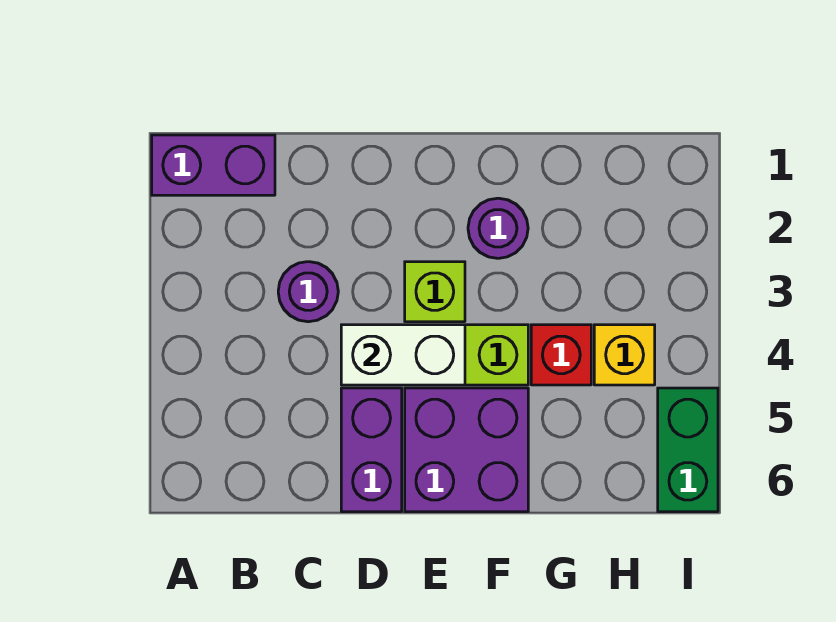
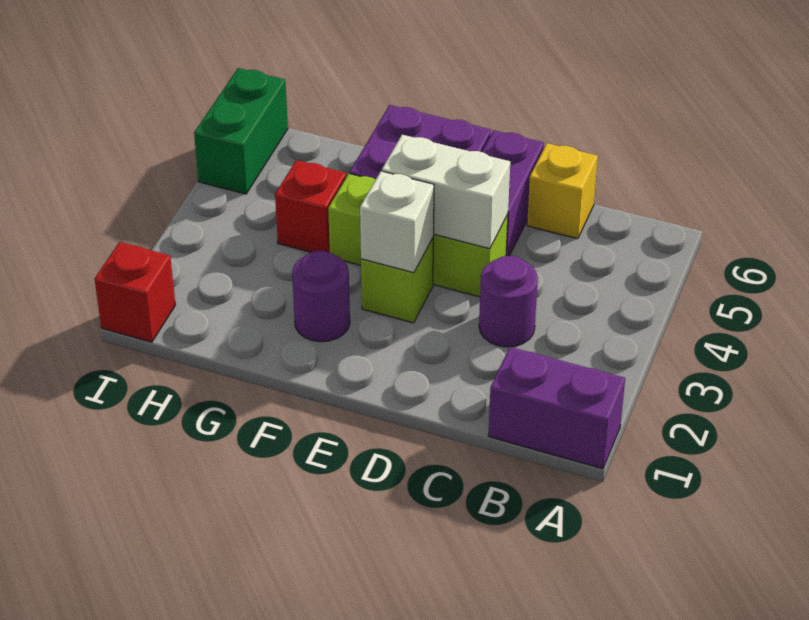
none -> white 1x1 brick [360,171,434,273]
yellow 1x1 brick [594,325,655,385] -> yellow 1x1 brick moved to [527,143,598,239]
none -> red 1x1 brick [95,242,175,342]

